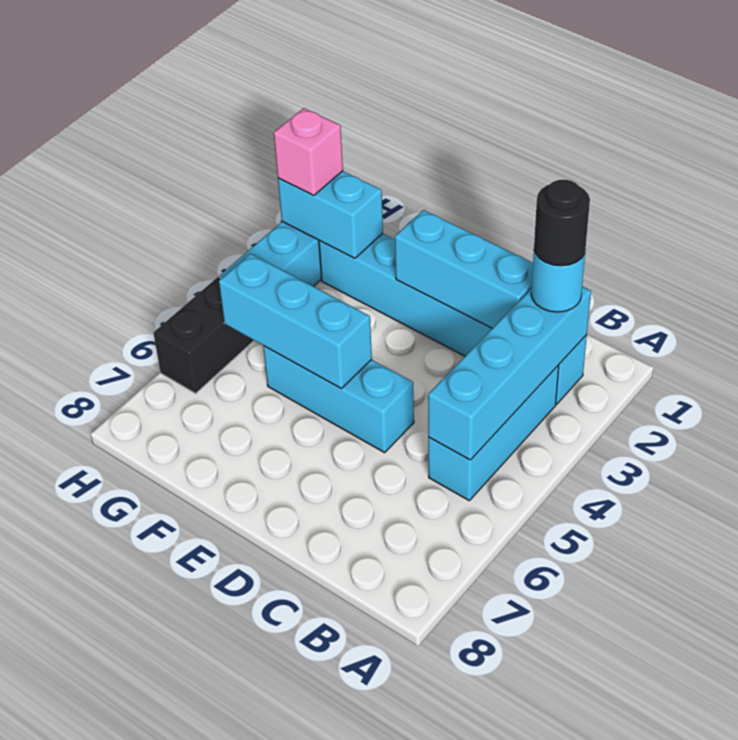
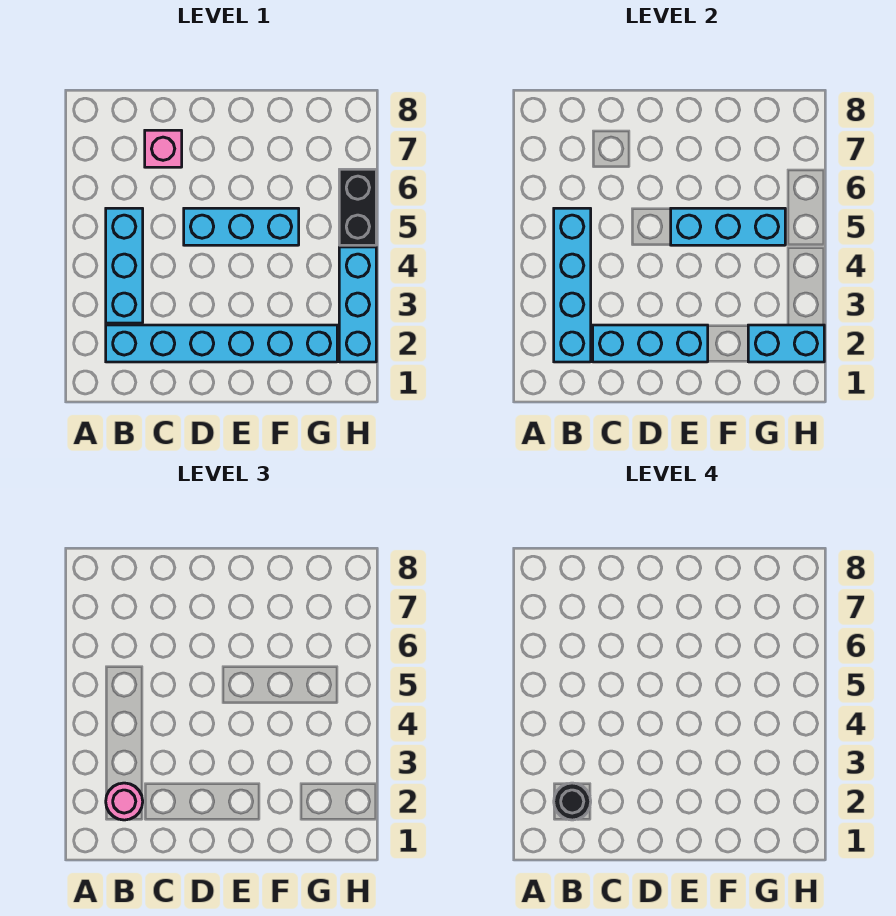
cyan 1x1 round brick [531,251,585,312] -> pink 1x1 round brick [106,783,143,820]
pink 1x1 brick [274,108,343,195] -> pink 1x1 brick moved to [145,130,182,167]

